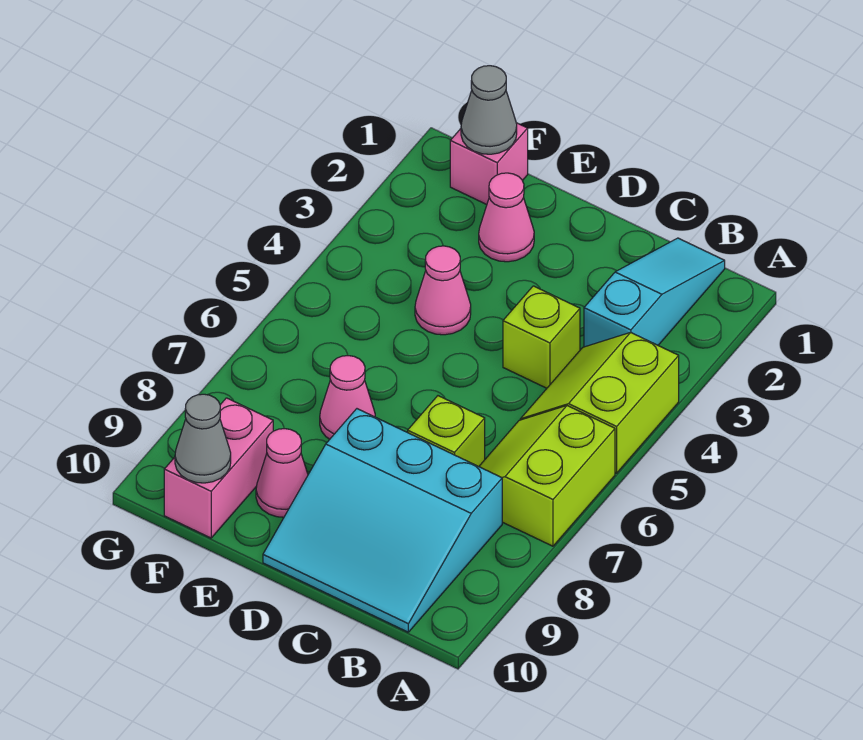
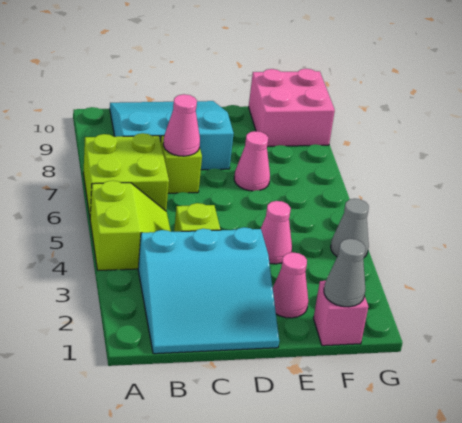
lime 2x2 slope [479,406,615,546] -> lime 2x2 brick [83,133,169,216]
cyan 1x3 slope [584,238,725,347] -> cyan 3x3 slope [138,227,279,354]
pink 1x1 cone [256,429,308,517] -> pink 1x1 cone moved to [163,94,200,156]
pink 1x2 brick [164,398,273,538] -> pink 2x2 brick [249,69,335,146]
grey 1x1 cone [175,394,231,483] -> grey 1x1 cone moved to [331,199,369,257]

